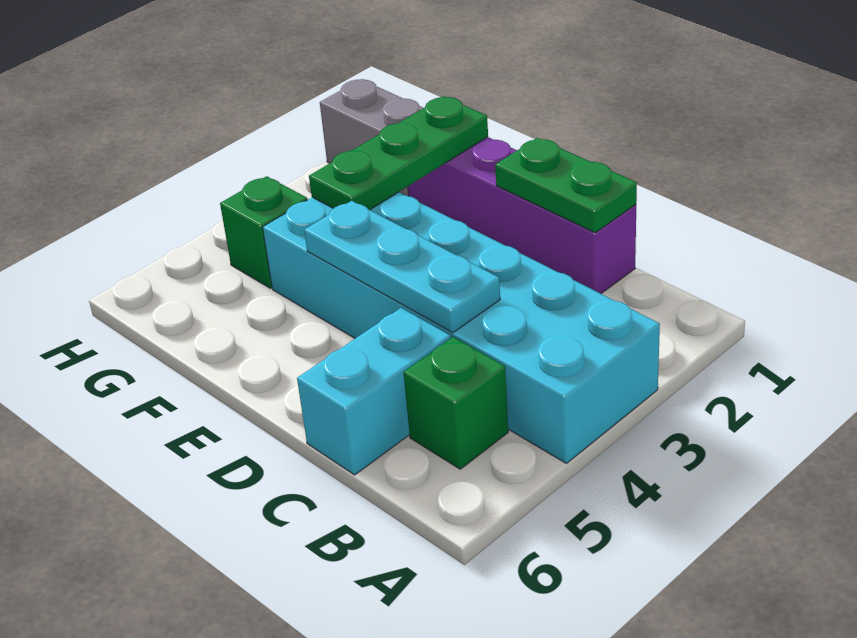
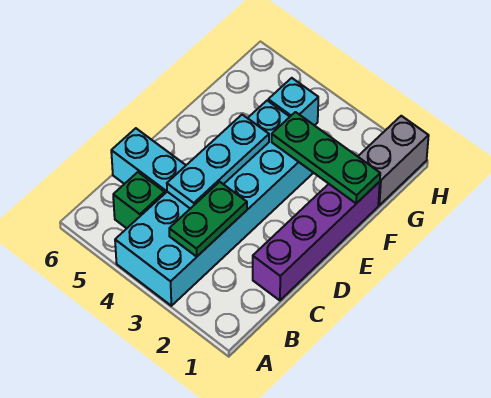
green 1x2 plate [495,138,637,233] -> green 1x2 plate moved to [169,182,247,257]
green 1x1 brick [220,176,308,288] -> cyan 1x1 brick [268,78,318,126]

